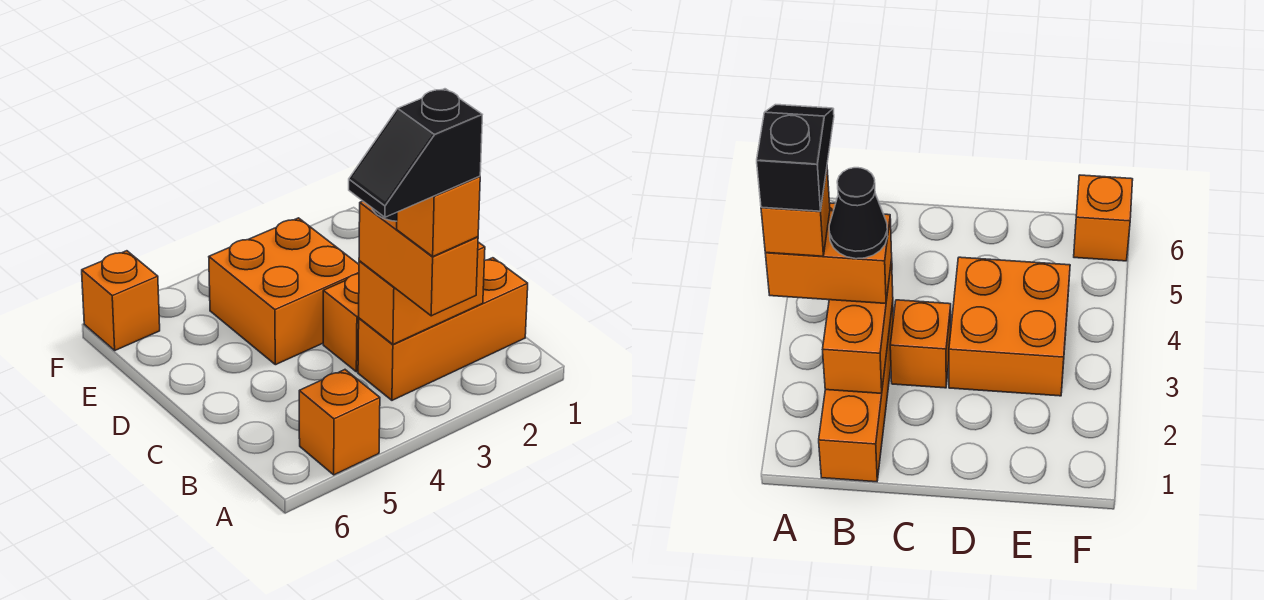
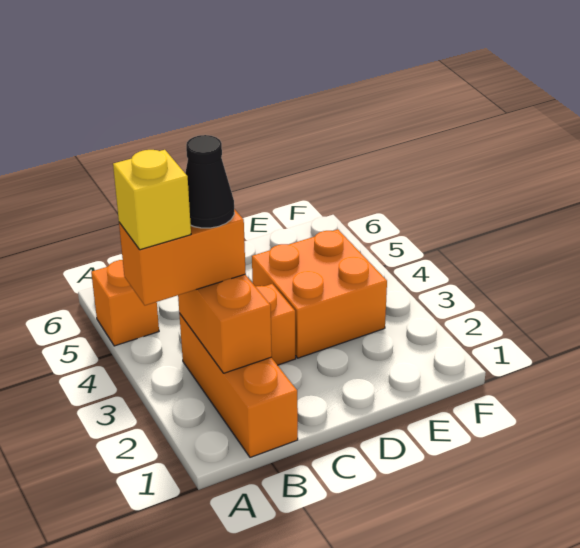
orange 1x1 brick [397,176,480,256] -> yellow 1x1 brick [113,150,191,250]
black 1x2 slope [349,89,482,217] -> none
orange 1x1 brick [82,251,160,350] -> none

